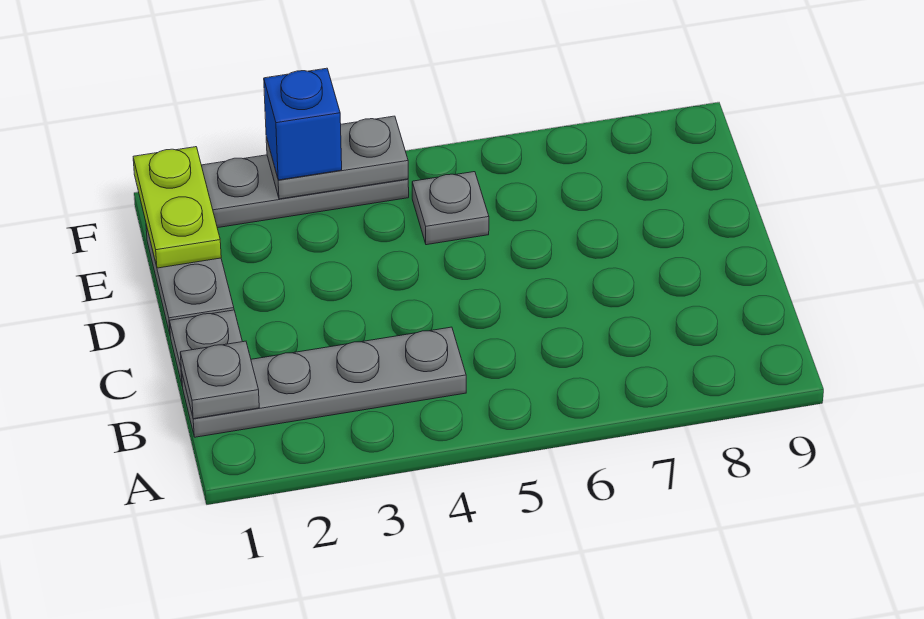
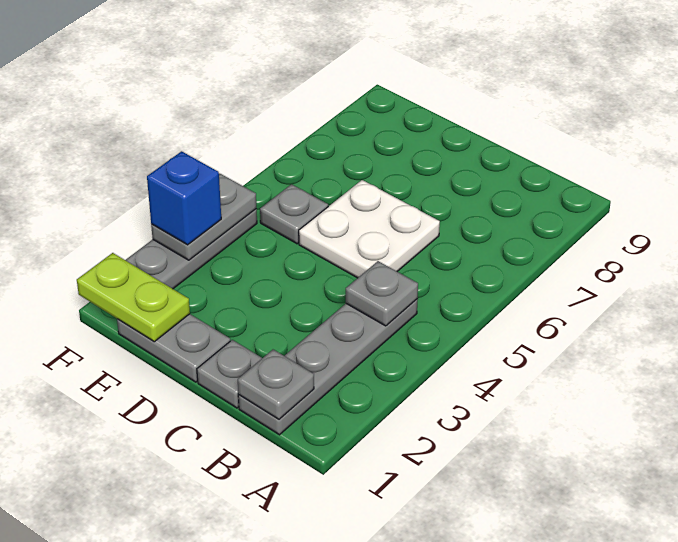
none -> grey 1x1 plate [346,261,418,326]
none -> white 2x2 plate [299,180,440,278]

